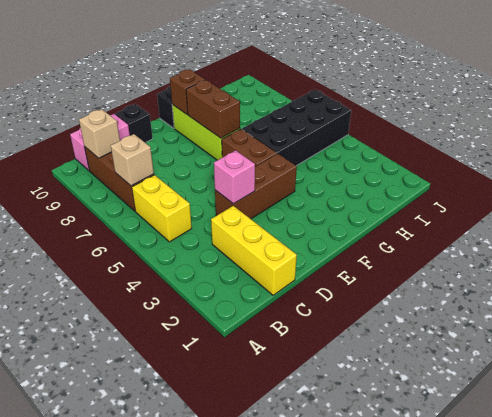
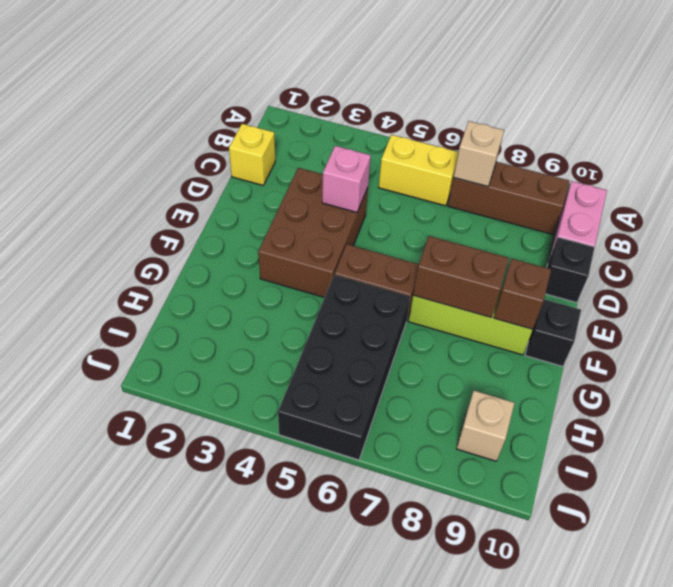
tan 1x1 brick [79,109,120,158] -> tan 1x1 brick moved to [456,391,514,461]
yellow 1x3 brick [211,206,297,295] -> yellow 1x1 brick [229,124,275,185]
brown 1x3 brick [215,154,297,219] -> brown 2x3 brick [258,168,368,297]

